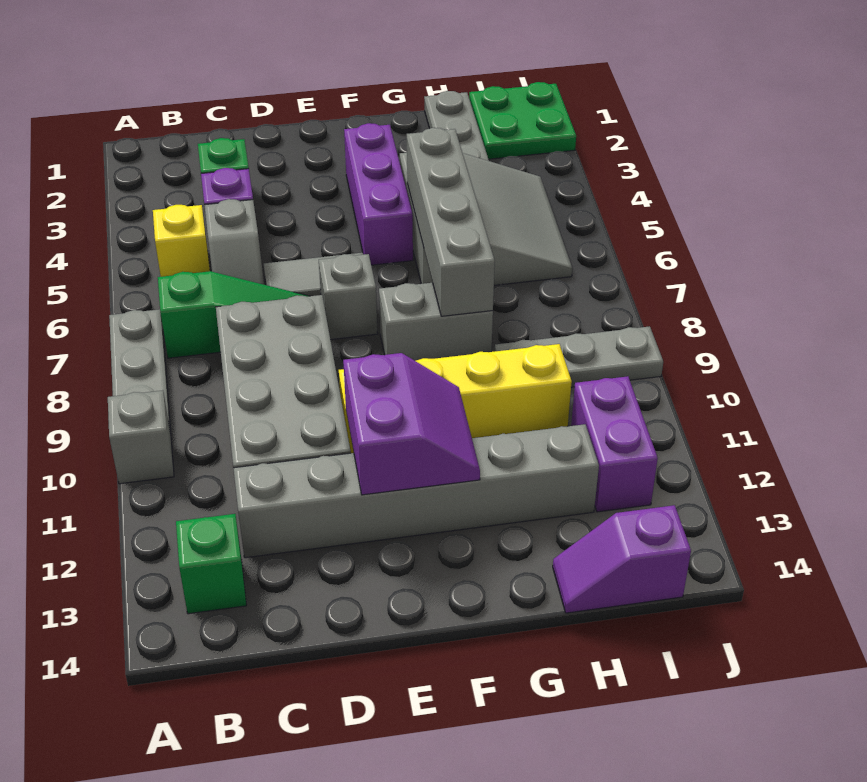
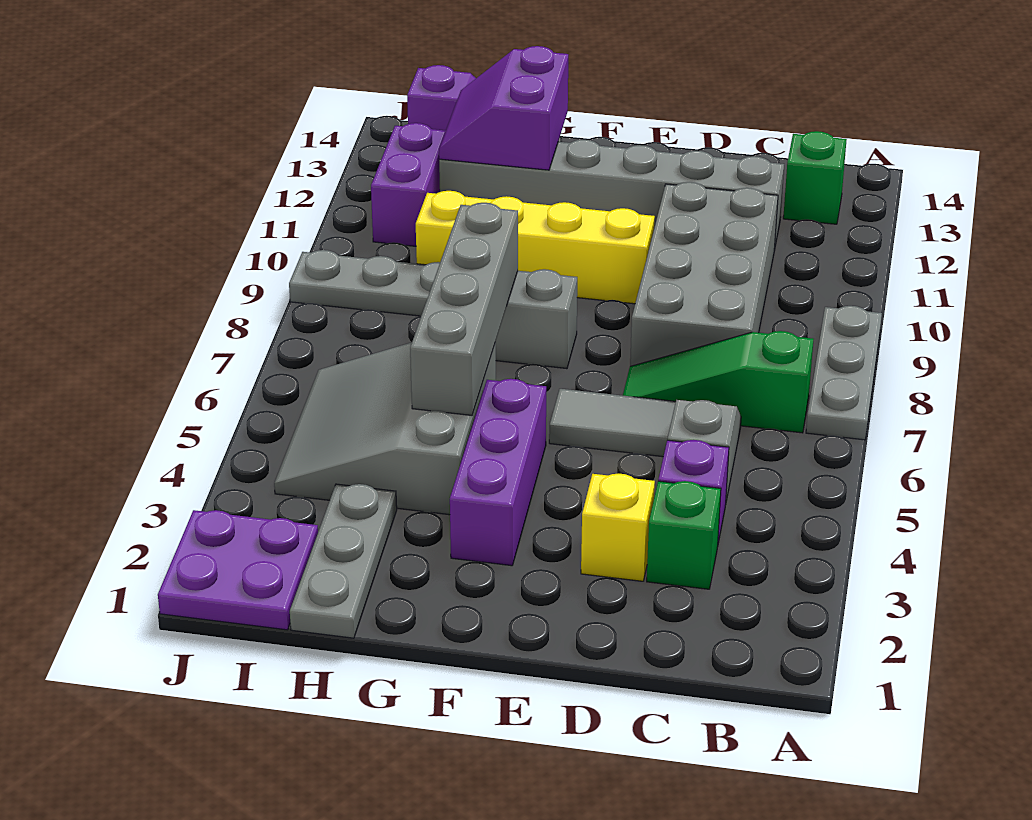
grey 1x1 brick [108,390,174,484] -> none
yellow 1x1 brick [153,205,210,277] -> yellow 1x1 brick moved to [581,474,655,581]
grey 1x1 brick [319,254,378,340] -> none
purple 2x2 slope [343,353,480,495] -> purple 2x2 slope moved to [439,46,568,170]
green 2x2 plate [469,82,576,159] -> purple 2x2 plate [158,510,318,630]

